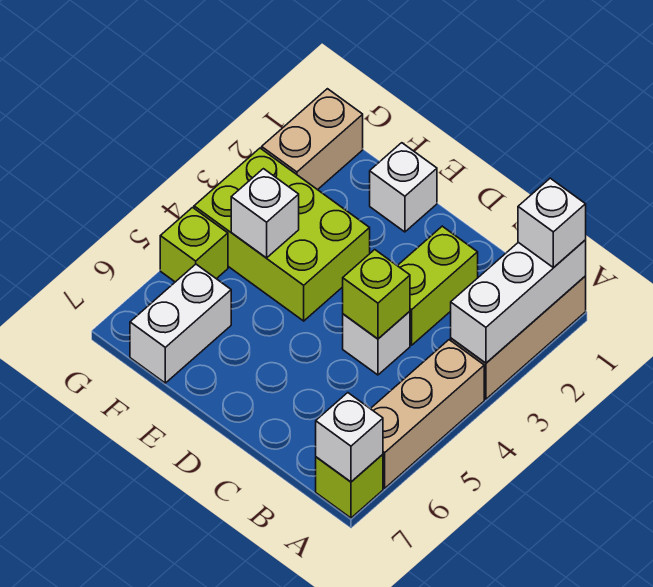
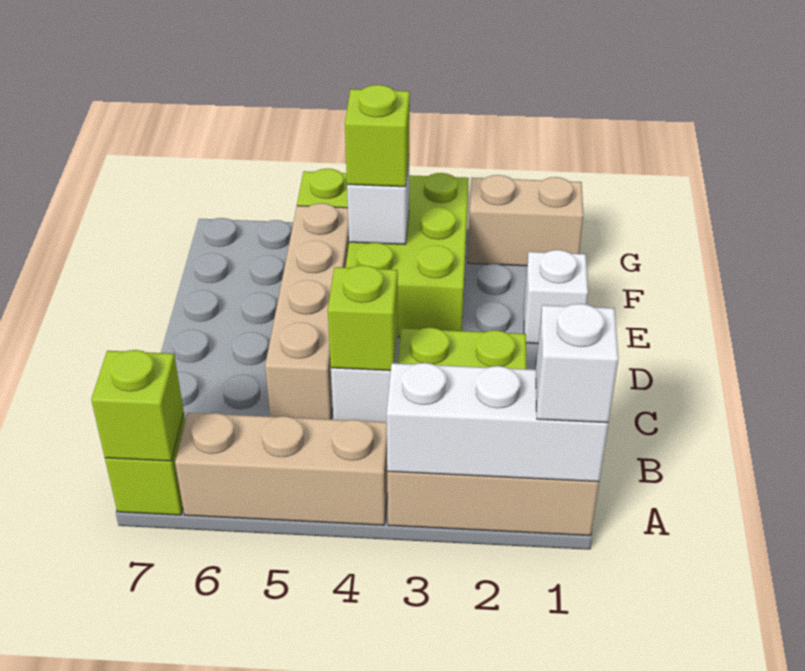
white 1x1 brick [316,393,383,482] -> lime 1x1 brick [91,350,184,461]
none -> tan 1x4 brick [265,203,349,419]
none -> lime 1x1 brick [345,85,410,187]
white 1x2 brick [130,264,231,383] -> none

